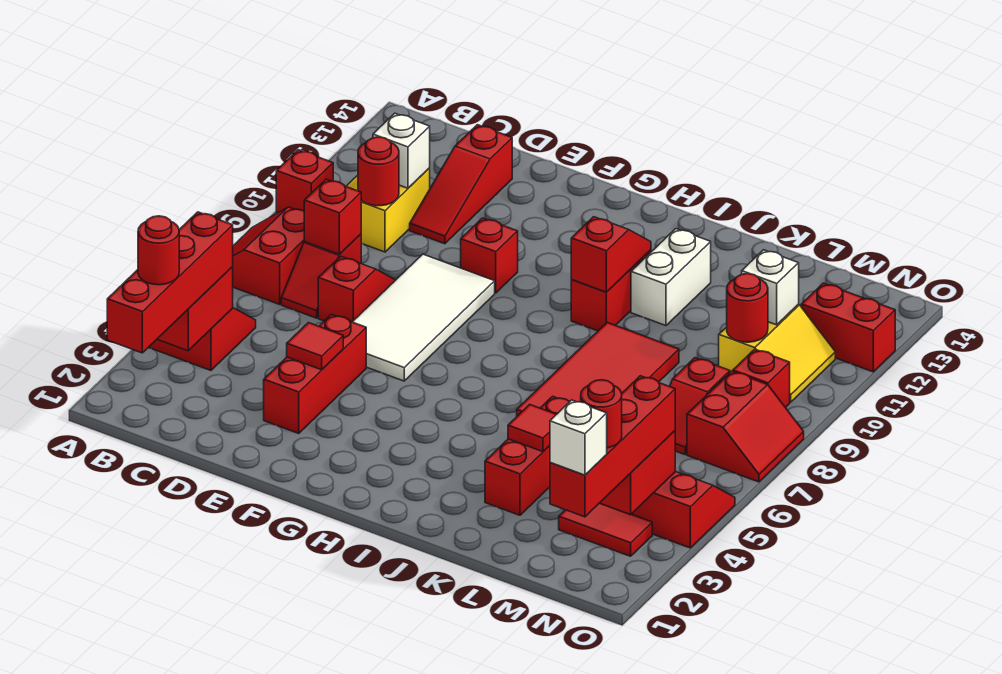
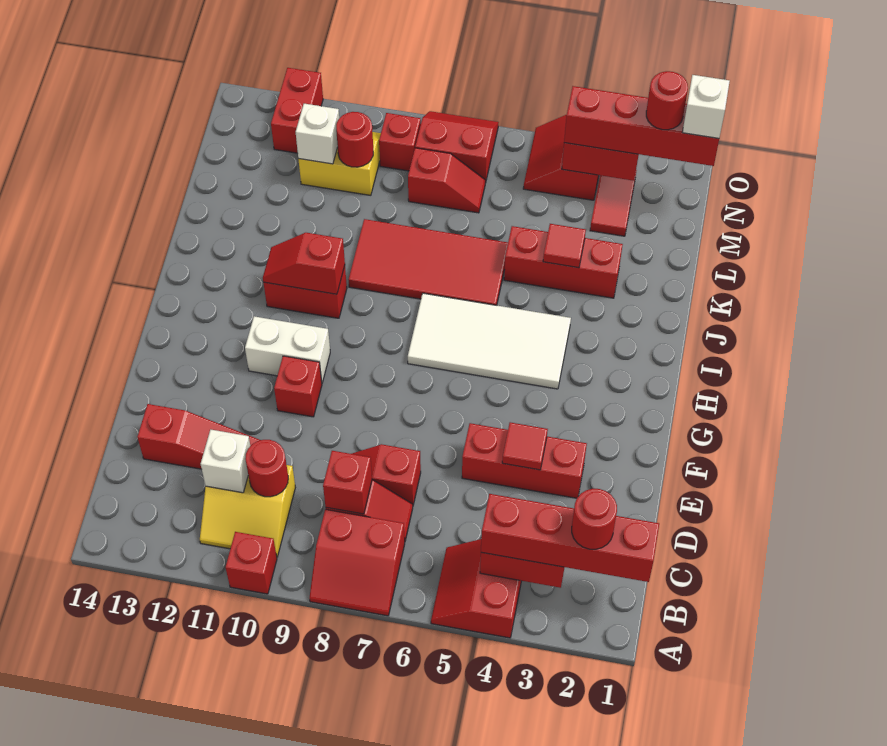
white 2x4 tile [353,254,495,381] -> white 2x4 tile moved to [408,293,571,389]
white 1x2 brick [631,229,711,326] -> white 1x2 brick moved to [245,316,330,383]

